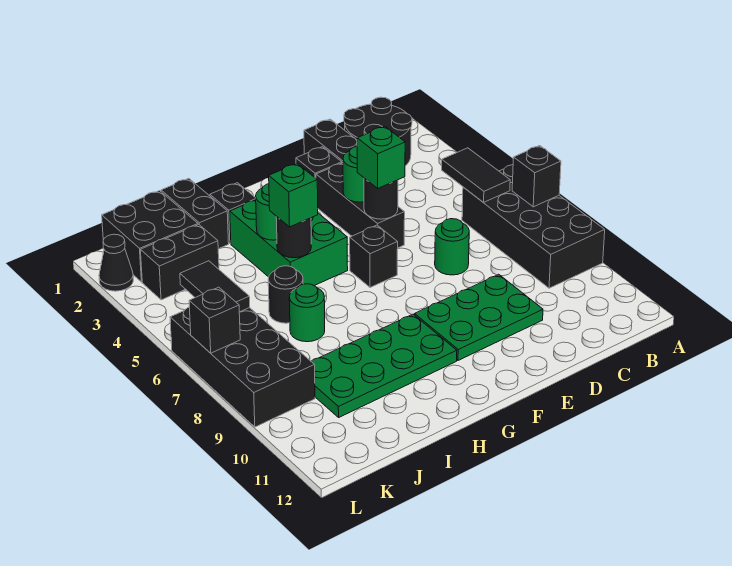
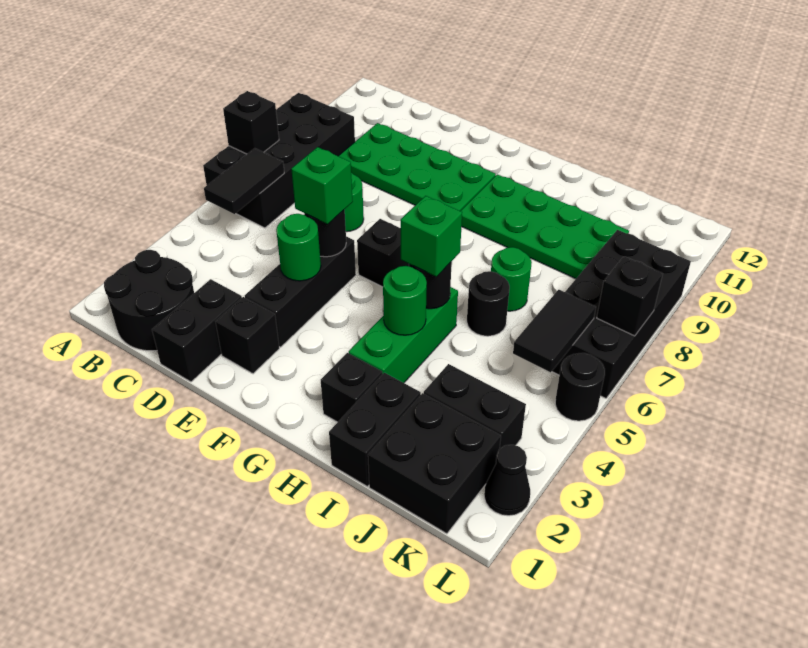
green 2x3 plate [415,274,543,360] -> green 2x4 plate [339,123,496,211]
green 2x3 brick [230,200,348,286] -> green 1x3 brick [349,287,458,383]
none -> black 1x1 round brick [555,353,605,421]

